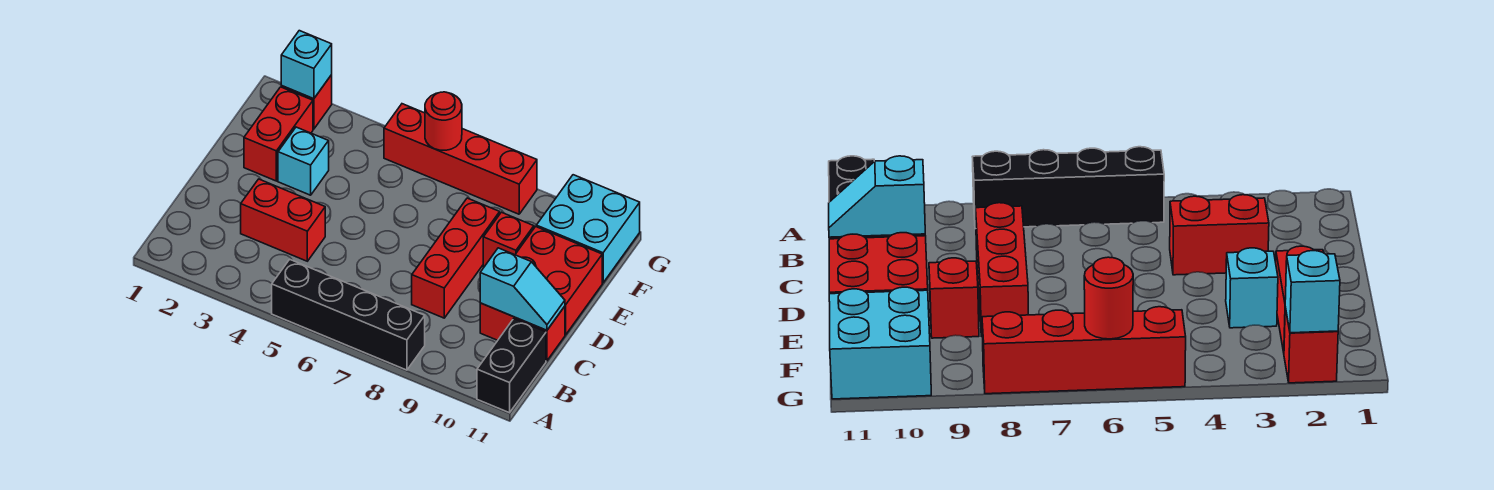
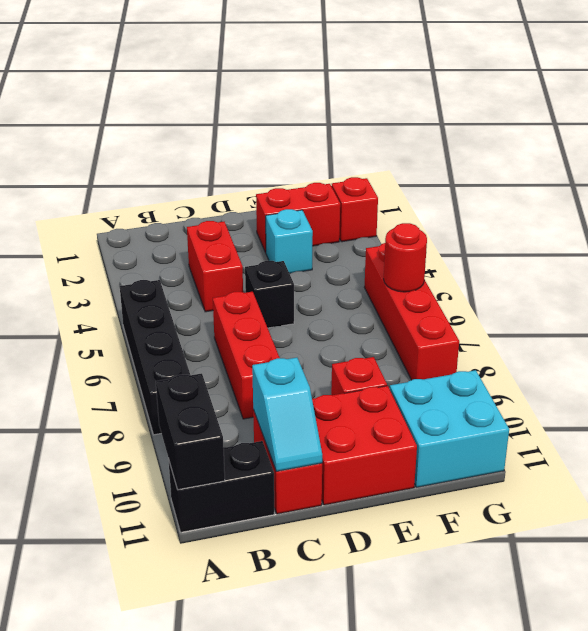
none -> black 1x2 brick [156,373,225,490]
red 1x3 brick [412,198,500,318] -> red 1x3 brick turned to [213,292,280,419]
none -> black 1x1 brick [245,261,294,328]
cyan 1x1 brick [281,31,332,99] -> none

